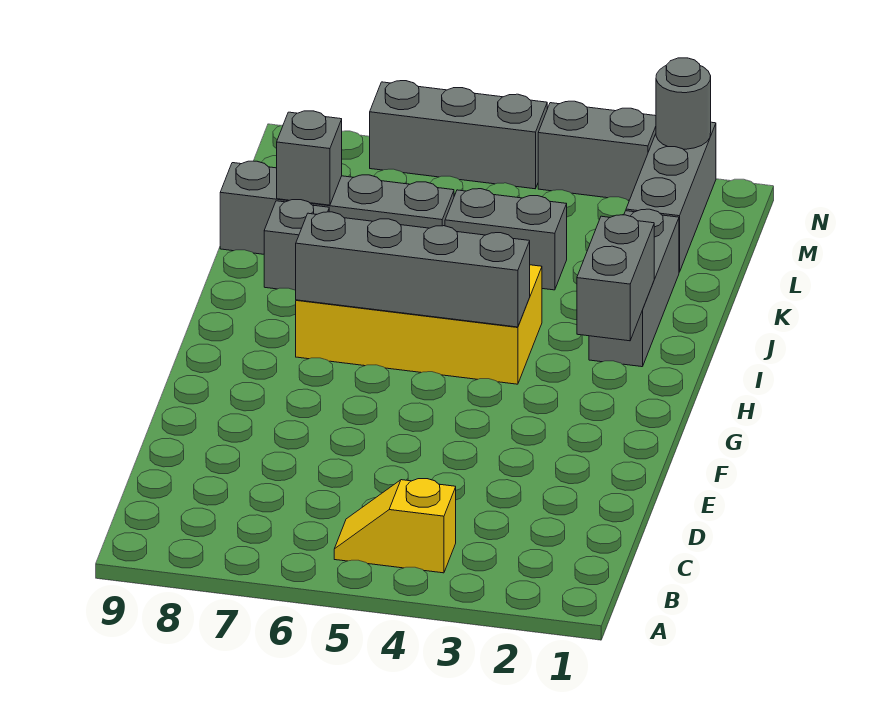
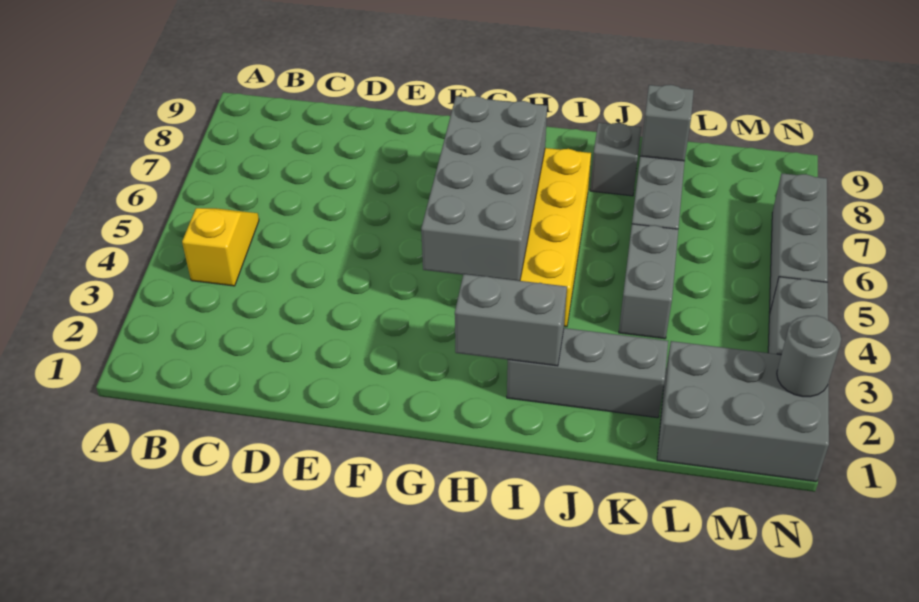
grey 1x4 brick [296,212,530,327] -> grey 2x4 brick [421,96,547,281]
grey 1x3 brick [626,122,716,272] -> grey 2x3 brick [657,341,829,482]

